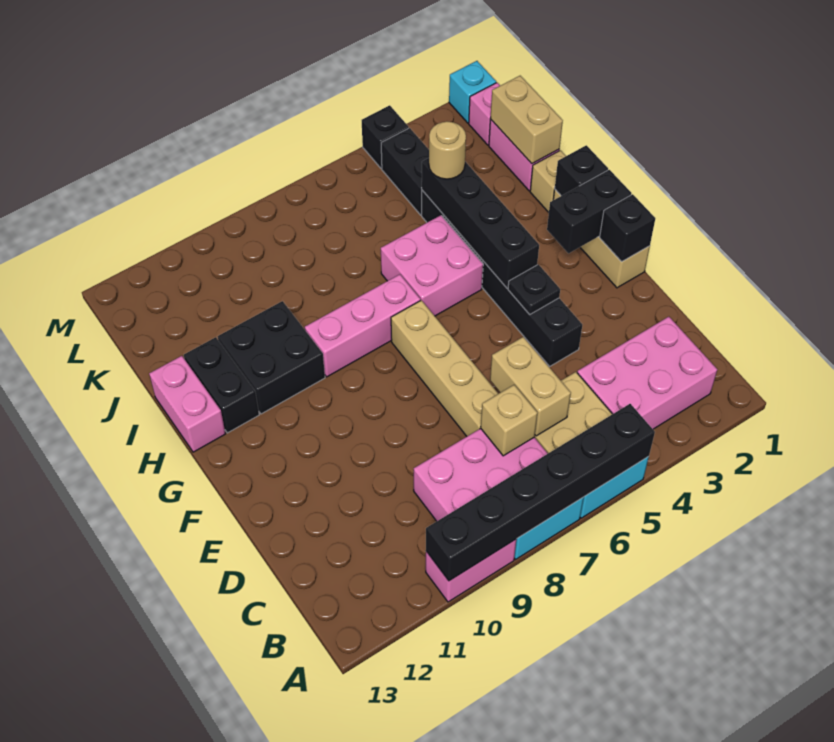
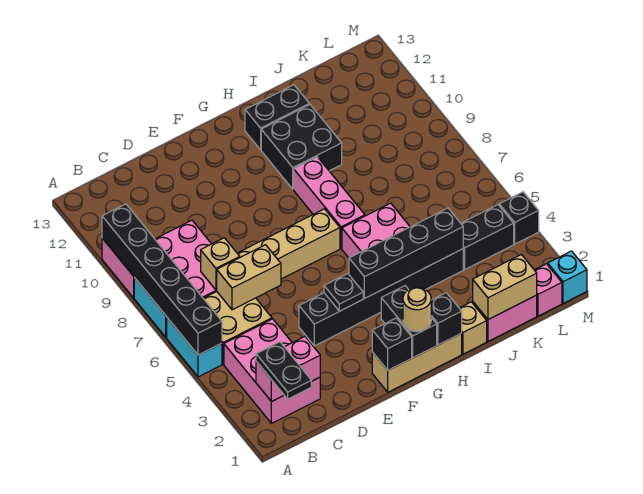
none -> black 1x2 plate [256,342,311,399]
pink 1x2 brick [149,356,226,452] -> pink 1x2 brick moved to [256,337,320,402]
tan 1x1 round brick [429,121,466,179] -> tan 1x1 round brick moved to [403,288,431,332]

